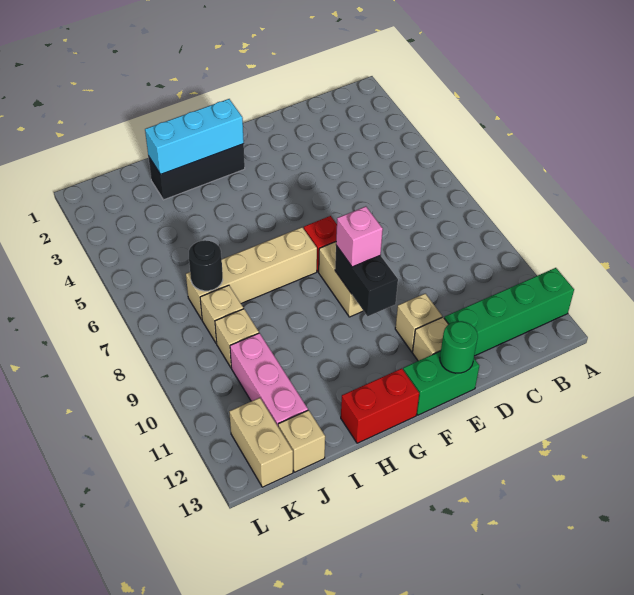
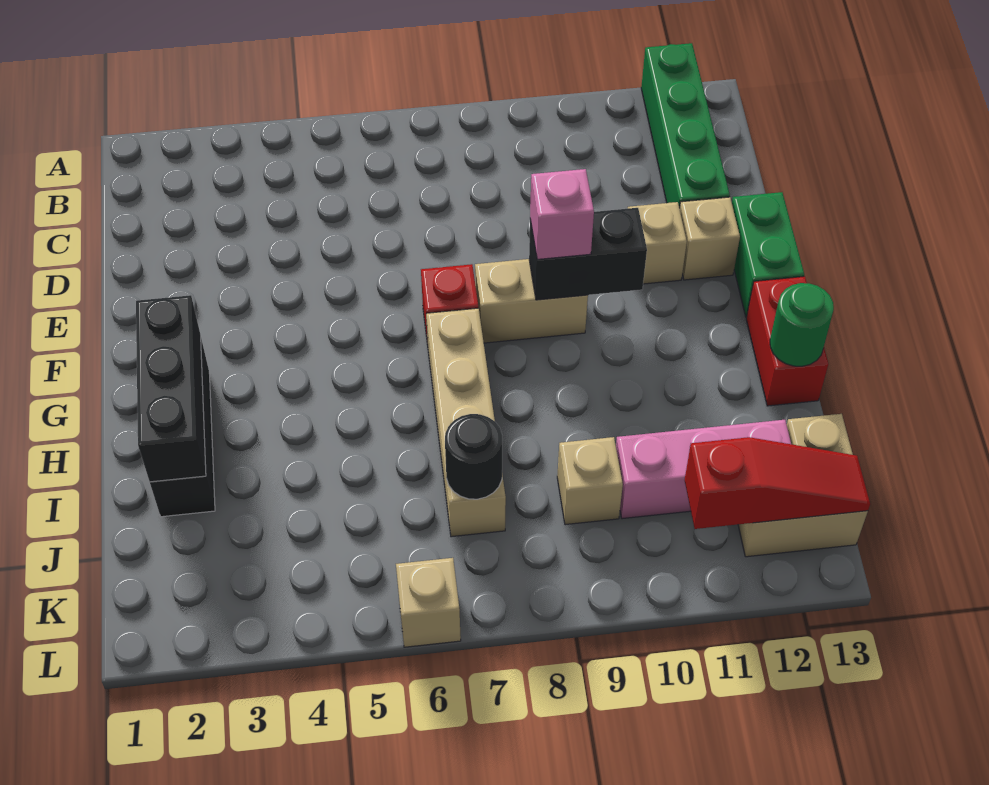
green 1x1 round brick [440,321,478,373] -> green 1x1 round brick moved to [770,283,834,366]
cyan 1x3 brick [145,99,244,175] -> black 1x3 brick [136,295,206,482]
tan 1x1 brick [200,285,243,343] -> tan 1x1 brick moved to [396,558,461,647]
none -> red 1x3 slope [685,437,870,529]

